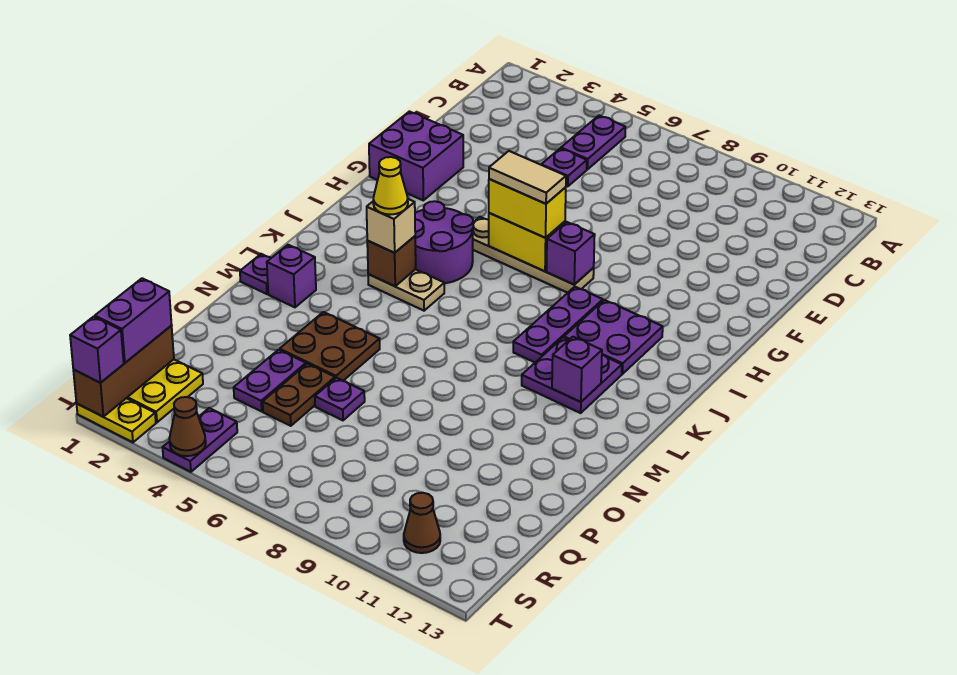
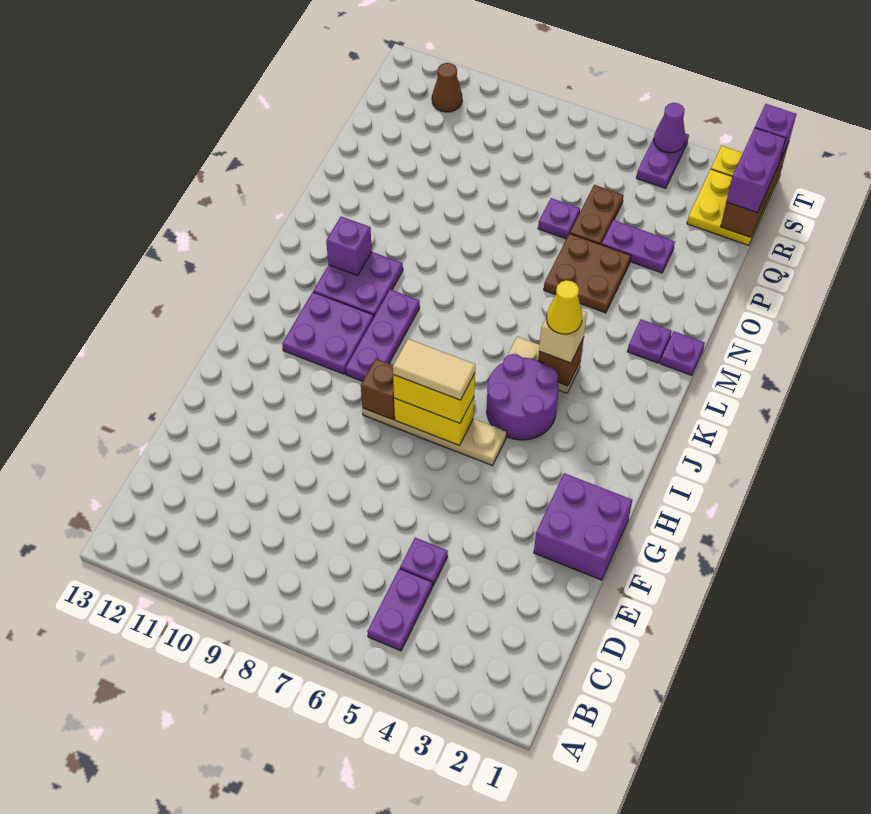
purple 1x1 brick [546,222,595,285] -> brown 1x1 brick [361,359,395,420]
purple 1x1 brick [267,245,316,307] -> purple 1x1 plate [627,319,672,363]
purple 1x2 plate [234,350,306,411] -> purple 1x2 plate turned to [601,220,675,273]
brown 1x1 cone [169,397,206,456] -> purple 1x1 cone [654,103,686,153]

